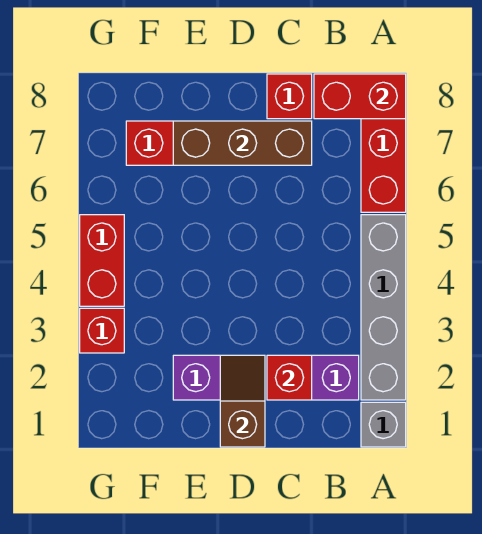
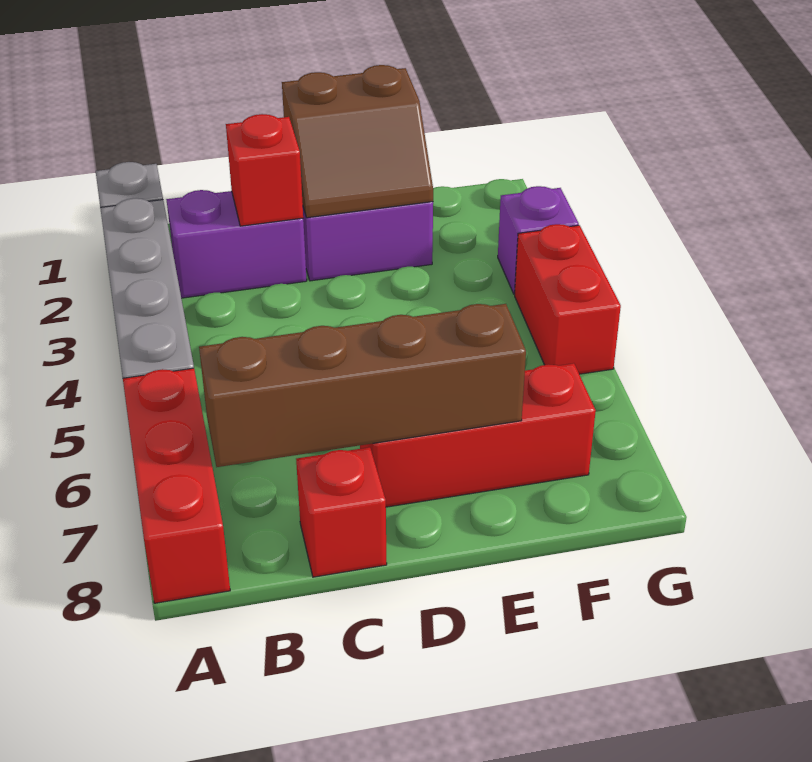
red 1x2 brick [314,74,406,119] -> none
brown 1x3 brick [173,121,312,165] -> brown 1x4 brick [199,304,526,467]
brown 1x2 slope [220,355,265,447] -> brown 2x2 slope [282,65,433,218]
red 1x1 brick [80,308,124,353] -> purple 1x1 brick [498,186,579,294]

